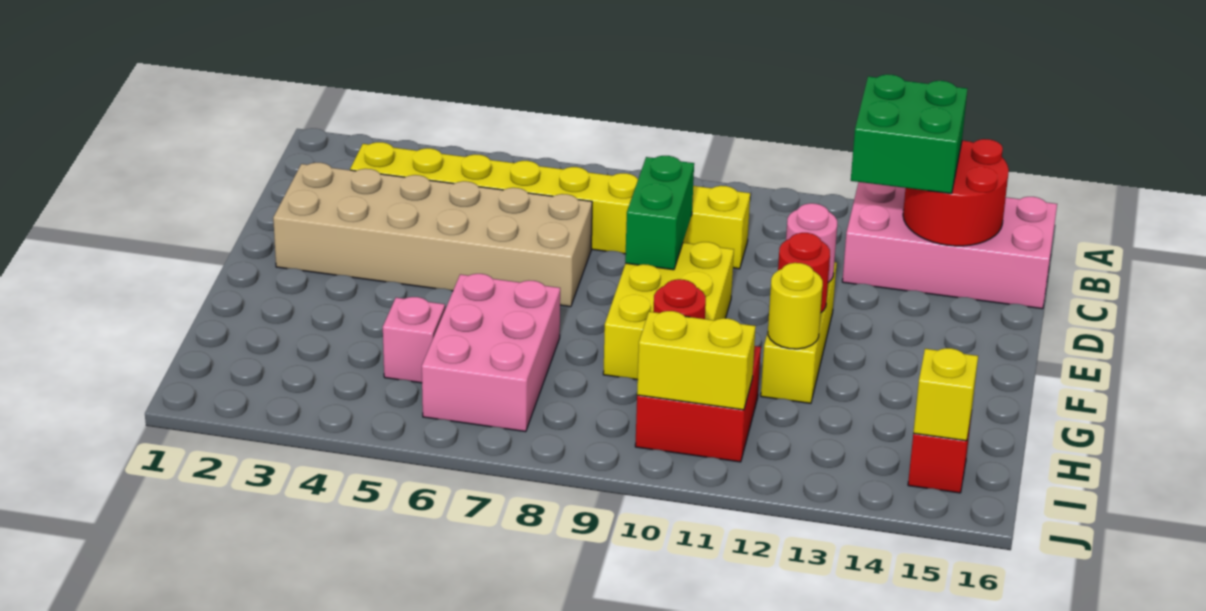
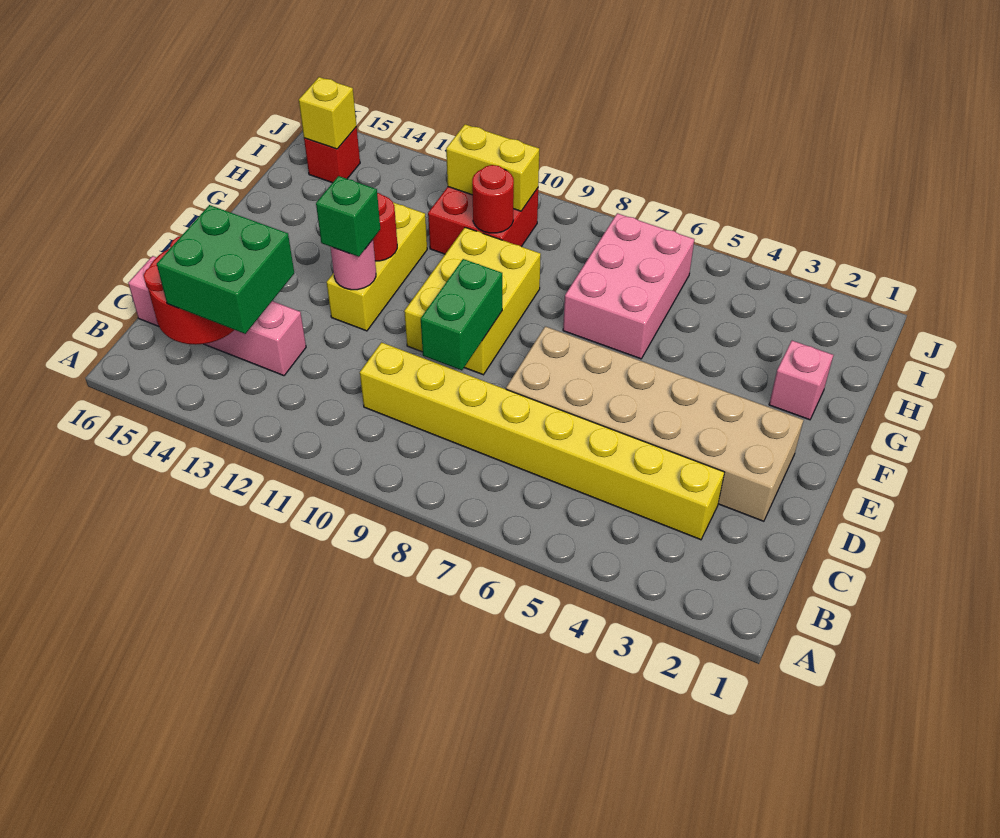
pink 2x4 brick [842,182,1057,309] -> pink 1x4 brick [128,256,306,376]
none -> green 1x1 brick [316,176,380,257]
yellow 1x1 round brick [768,263,823,349] -> none
pink 1x1 brick [383,297,445,383] -> pink 1x1 brick moved to [769,341,833,420]

